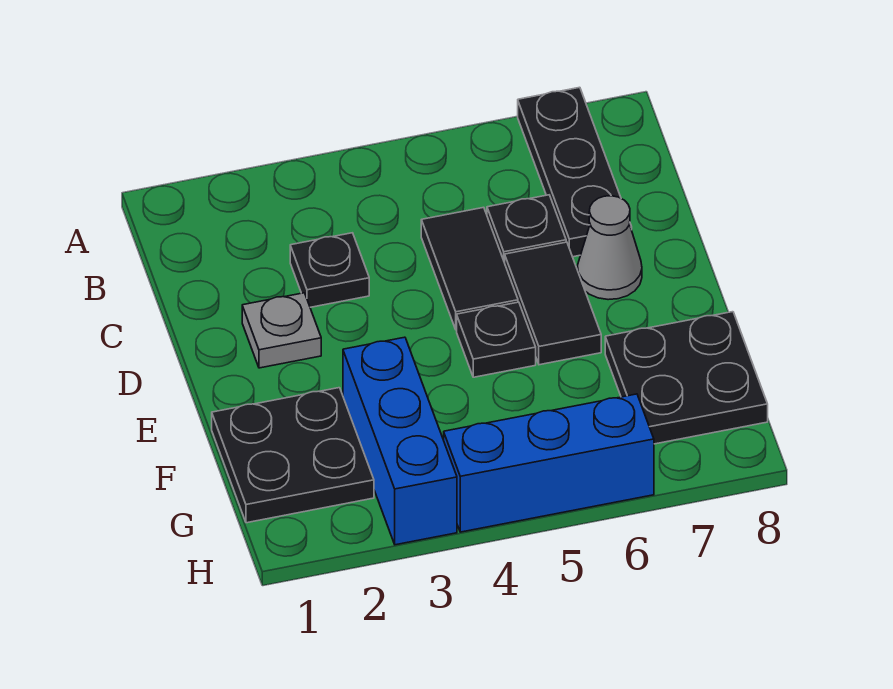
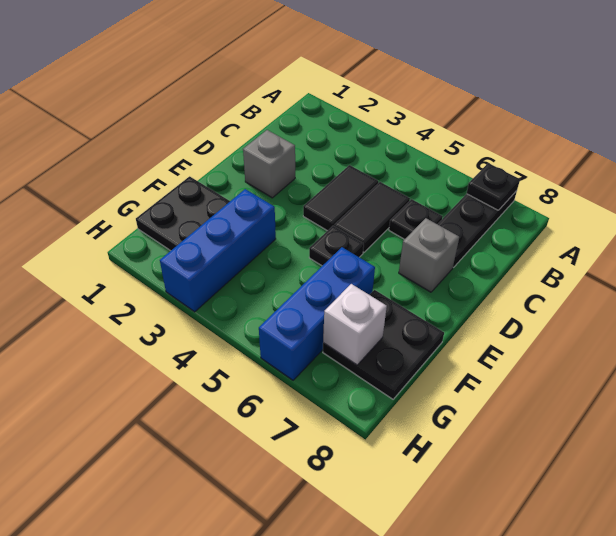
black 1x1 plate [290,233,369,307] -> black 1x1 plate moved to [467,163,520,210]
grey 1x1 plate [242,293,321,368] -> grey 1x1 brick [243,130,295,198]
black 1x2 tile [505,242,601,365] -> black 1x2 tile moved to [303,165,378,231]
grey 1x1 cone [577,196,642,300] -> grey 1x1 brick [399,218,459,292]
none -> white 1x1 brick [323,284,387,365]
blue 1x3 brick [444,394,654,532] -> blue 1x3 brick turned to [259,247,375,380]

